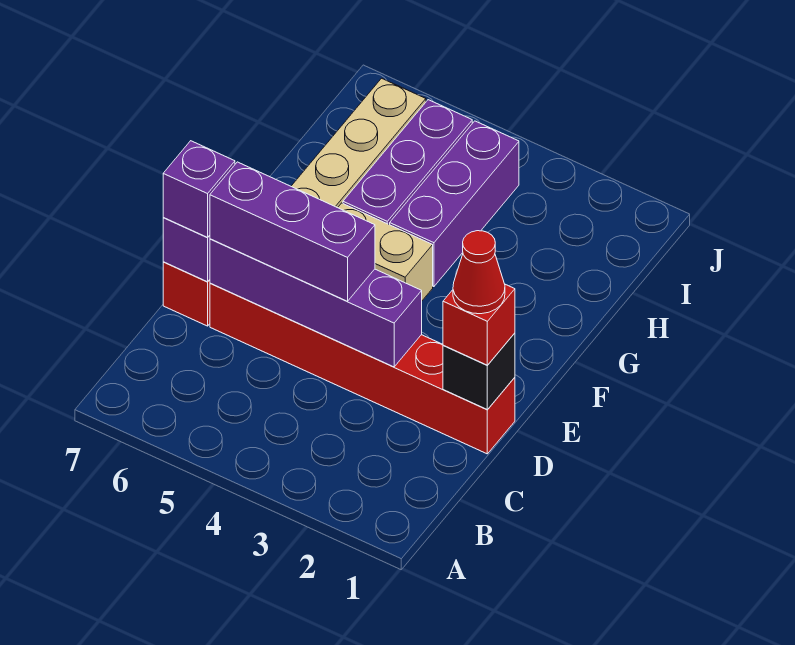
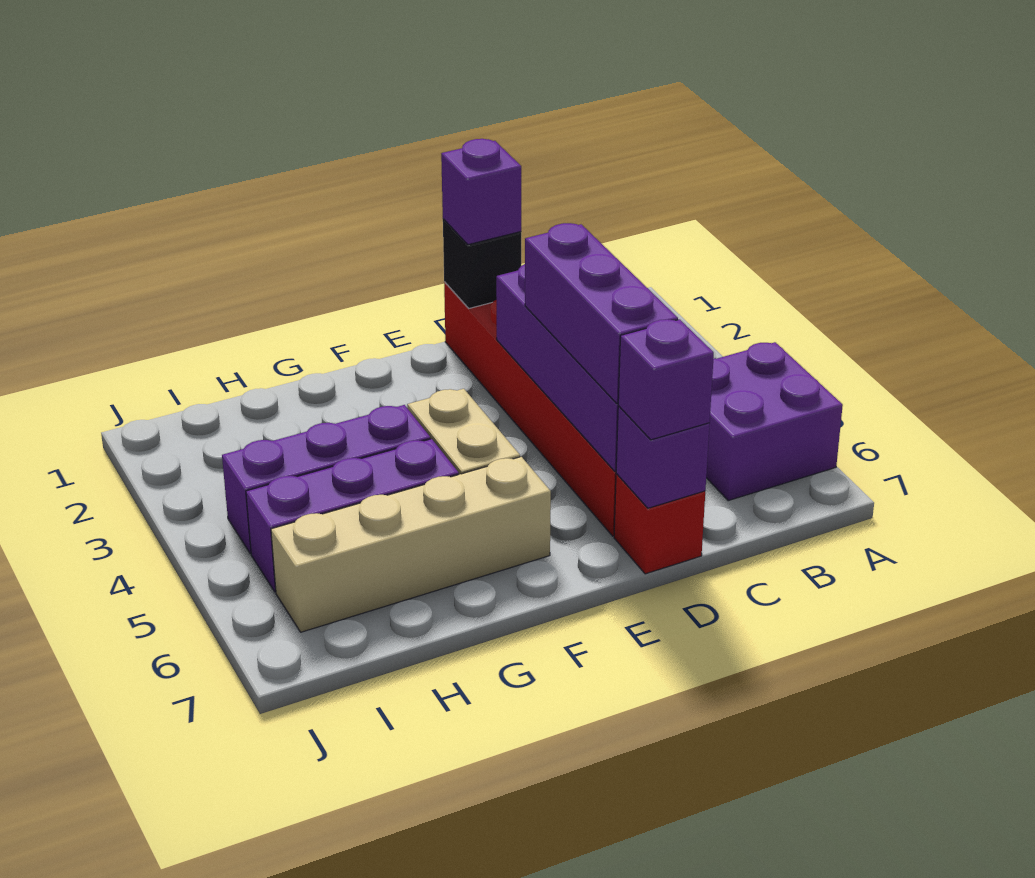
none -> purple 2x2 brick [706,342,843,501]
red 1x1 brick [443,284,515,365] -> purple 1x1 brick [441,139,521,245]
red 1x1 cone [453,231,505,314] -> none

